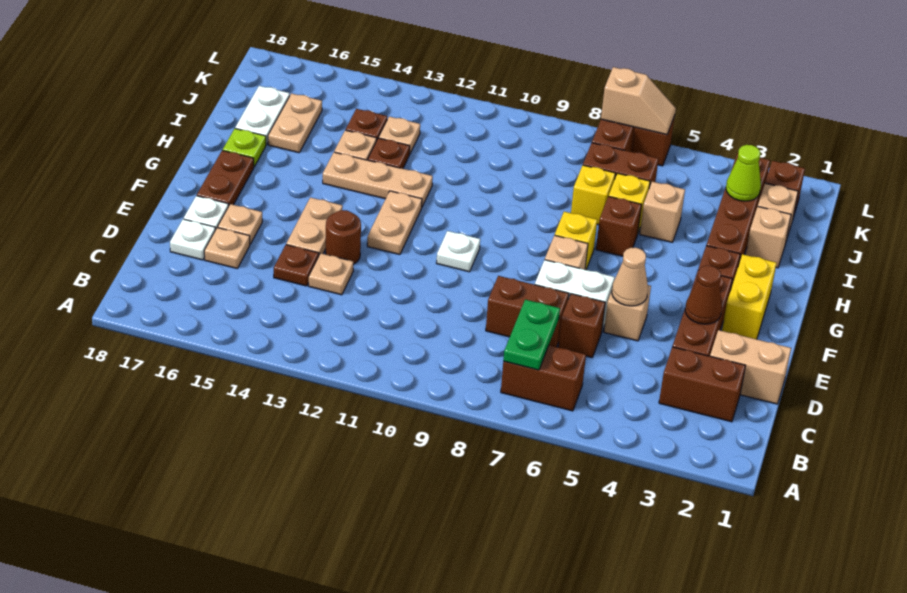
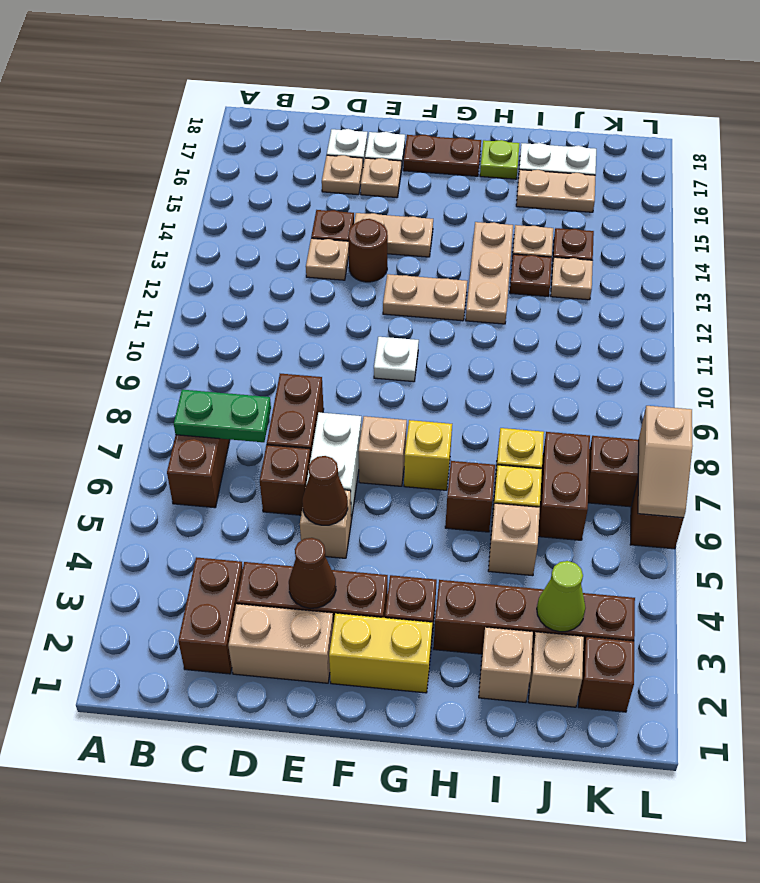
tan 1x2 brick [710,330,791,404] -> tan 1x2 brick turned to [228,604,333,683]
tan 1x1 cone [612,248,648,306] -> brown 1x1 cone [302,456,348,525]

